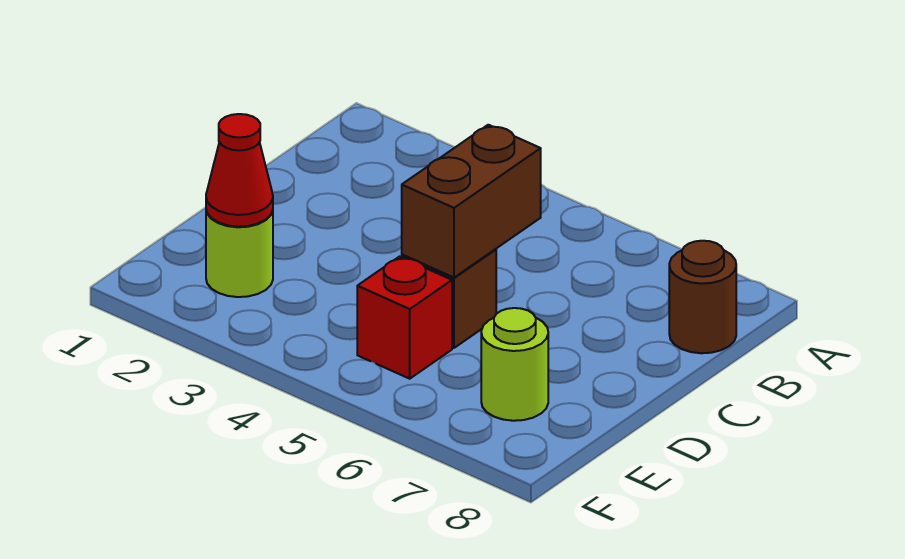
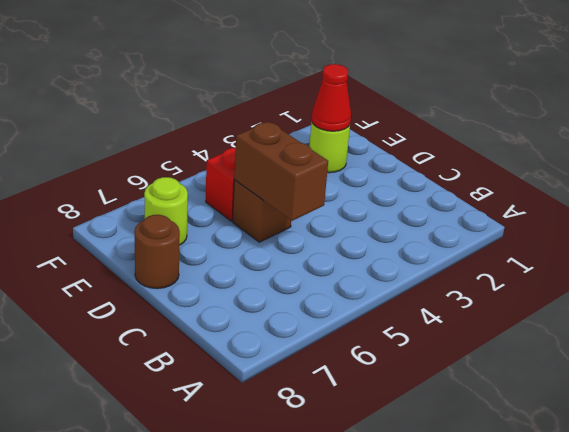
brown 1x1 round brick [669,241,736,353] -> brown 1x1 round brick moved to [135,215,180,289]

